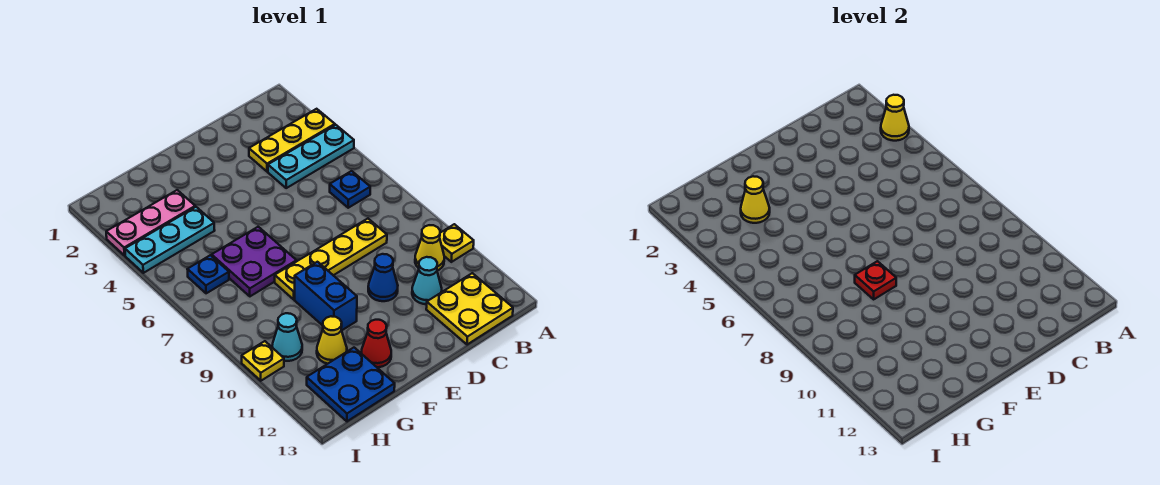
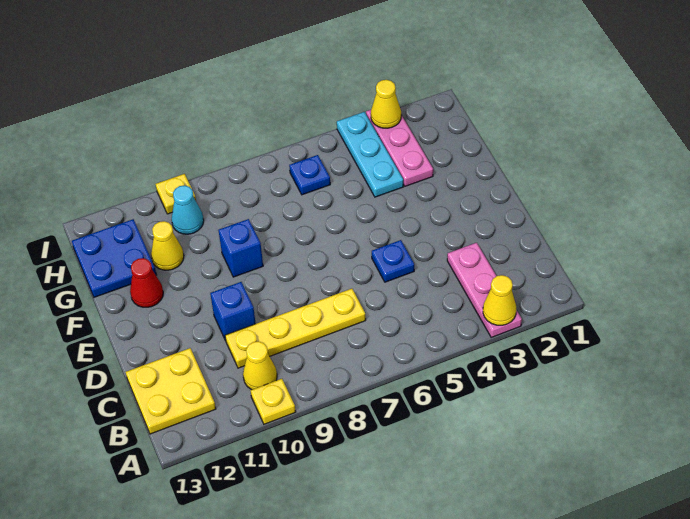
yellow 1x3 plate [249,109,335,172] -> pink 1x3 plate [447,243,522,337]
cyan 1x3 plate [268,125,354,188] -> none
blue 1x1 plate [330,171,370,208] -> blue 1x1 plate moved to [372,240,414,282]
yellow 1x4 plate [275,219,387,299] -> yellow 1x4 plate turned to [225,289,366,368]
cyan 1x1 cone [412,257,442,304] -> none
blue 1x1 cone [368,254,398,301] -> blue 1x1 brick [210,282,256,341]
purple 2x2 plate [212,227,297,296] -> none
red 1x1 plate [855,261,896,299] -> none
blue 1x2 brick [295,262,357,330] -> blue 1x1 brick [219,219,263,277]
yellow 1x1 cone [741,176,770,223] -> yellow 1x1 cone moved to [371,80,401,128]

